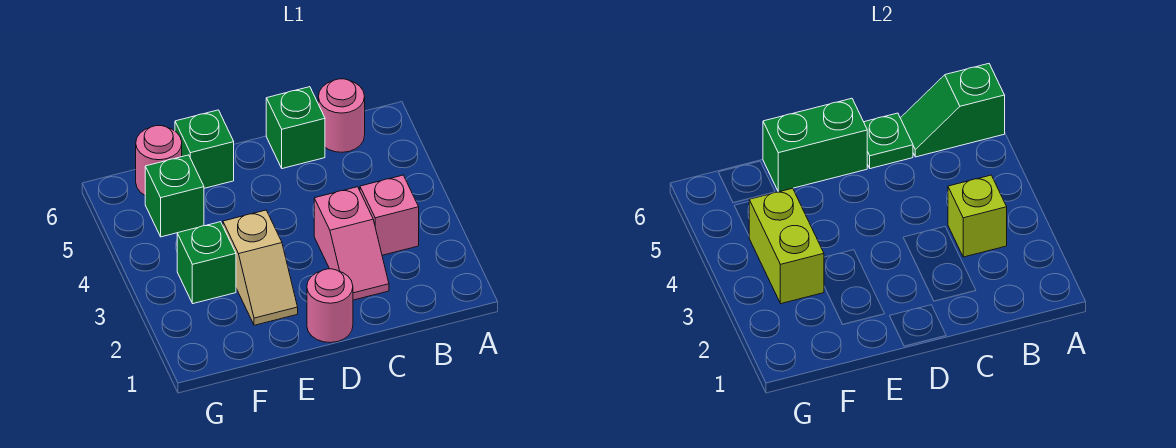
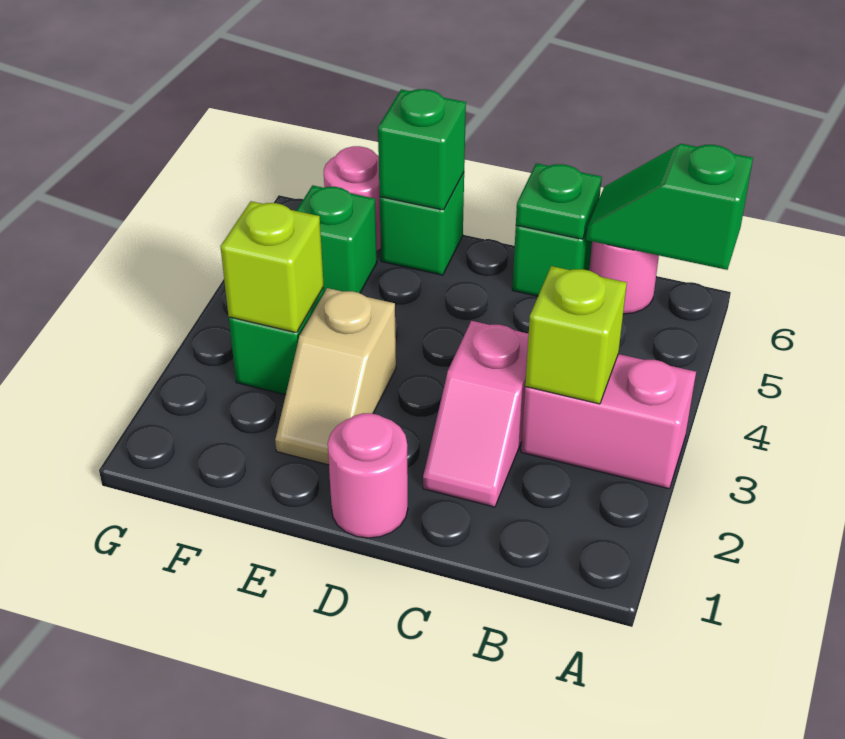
pink 1x1 brick [360,175,419,255] -> pink 1x2 brick [521,354,696,489]
green 1x2 brick [763,98,867,192] -> green 1x1 brick [378,89,466,210]
lime 1x2 brick [749,188,824,304] -> lime 1x1 brick [220,201,324,333]

